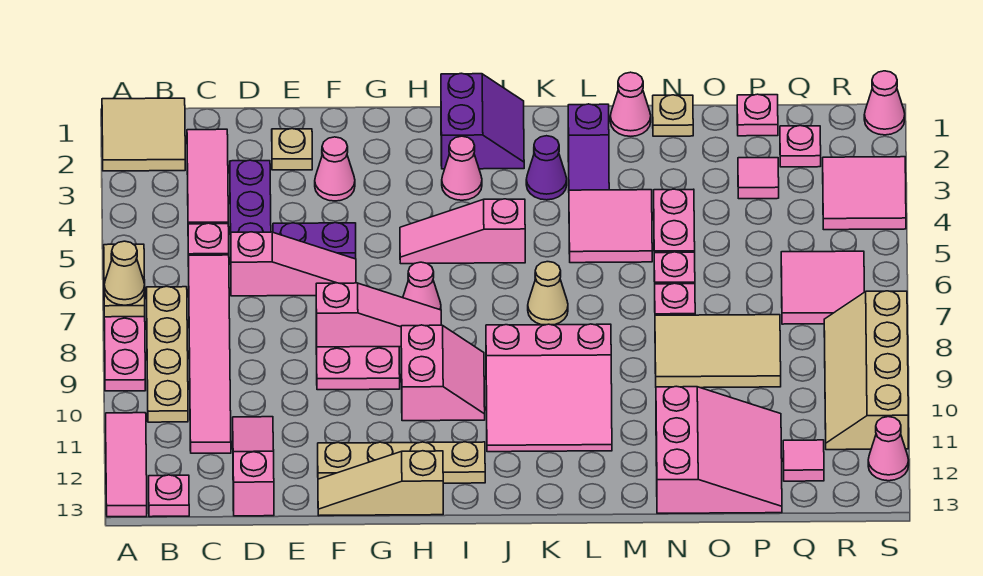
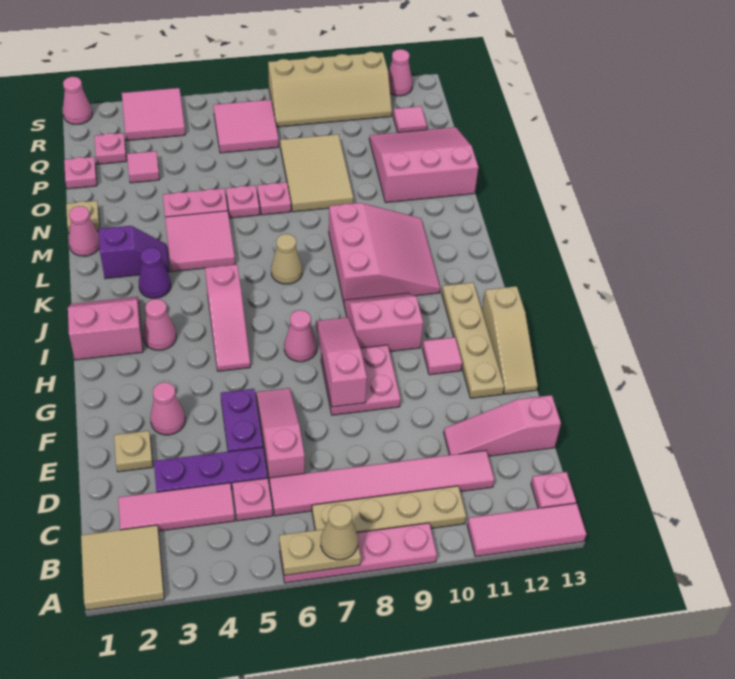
none -> pink 1x1 tile [423,337,462,375]
purple 2x2 slope [441,73,524,169] -> pink 2x2 slope [68,297,143,360]

